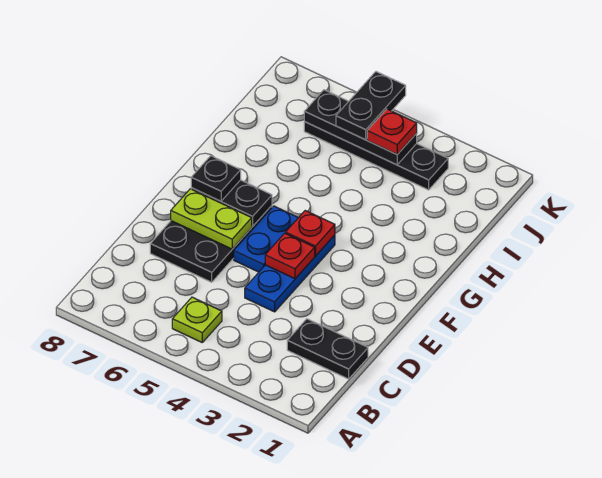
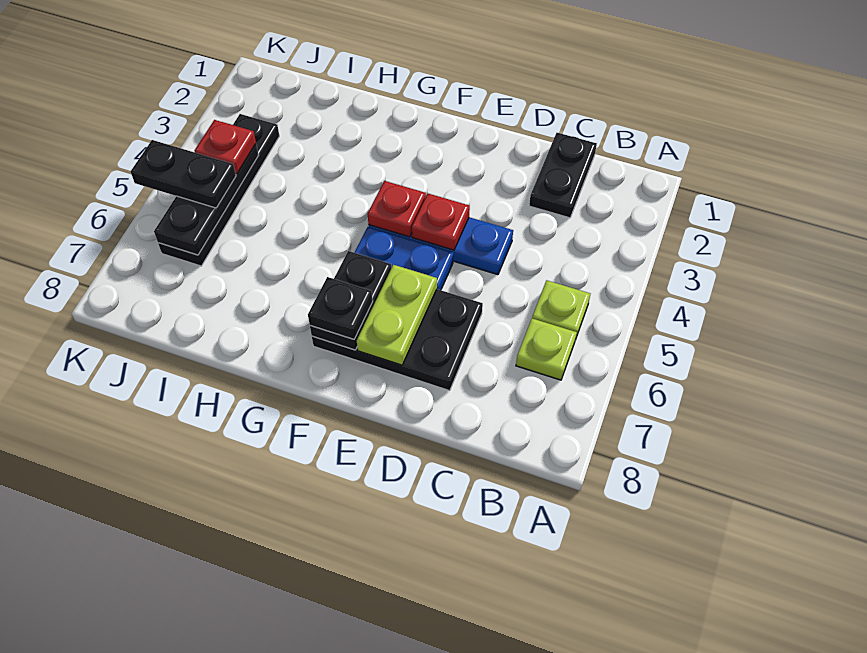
none -> lime 1x1 plate [516,318,577,380]

